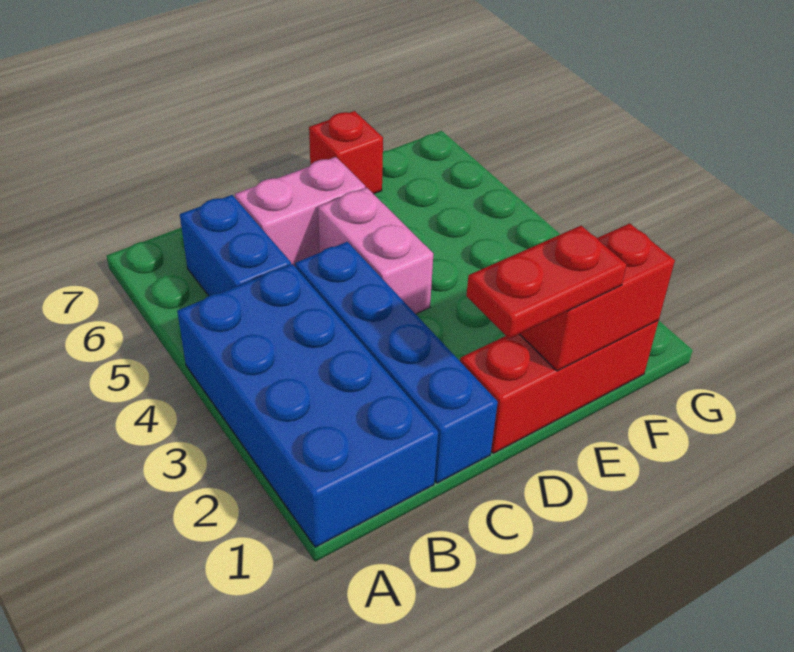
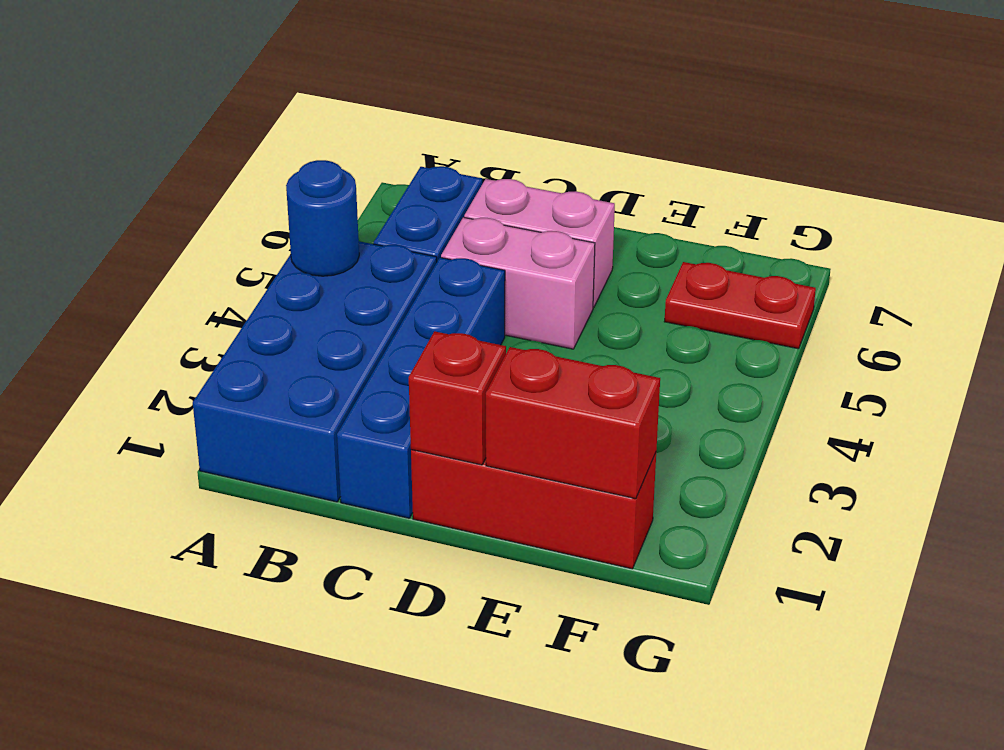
none -> blue 1x1 round brick [286,160,359,276]
red 1x2 plate [466,226,627,339] -> red 1x2 plate moved to [664,262,816,349]
pink 1x2 brick [318,188,433,314] -> pink 1x2 brick turned to [441,217,595,349]
red 1x1 brick [309,111,383,194] -> red 1x1 brick moved to [409,331,506,465]

